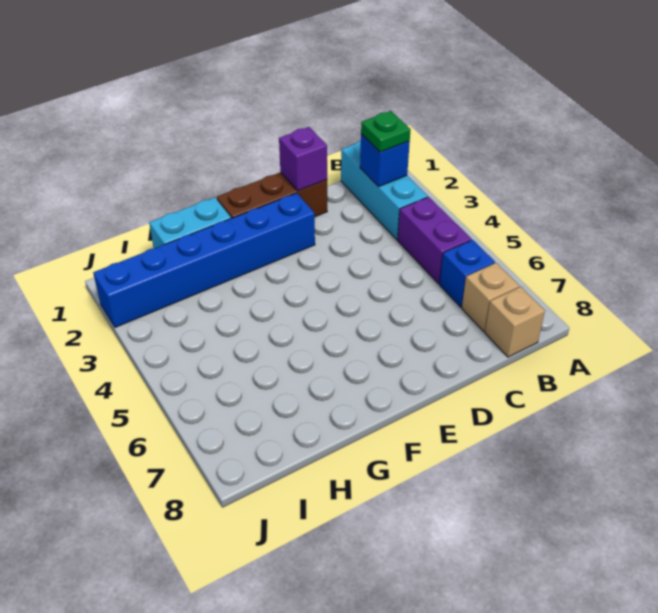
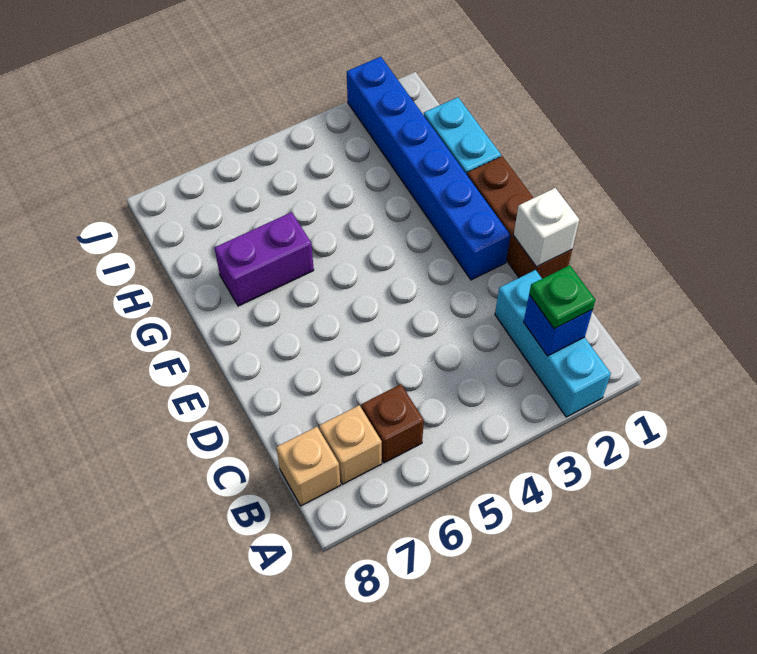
cyan 1x3 brick [341,141,428,240] -> cyan 1x3 brick turned to [495,270,611,417]
purple 1x2 brick [398,197,472,284] -> purple 1x2 brick moved to [214,212,314,306]
blue 1x1 brick [439,240,495,307] -> brown 1x1 brick [362,384,424,463]
purple 1x1 brick [279,127,327,191] -> white 1x1 brick [514,188,579,267]

